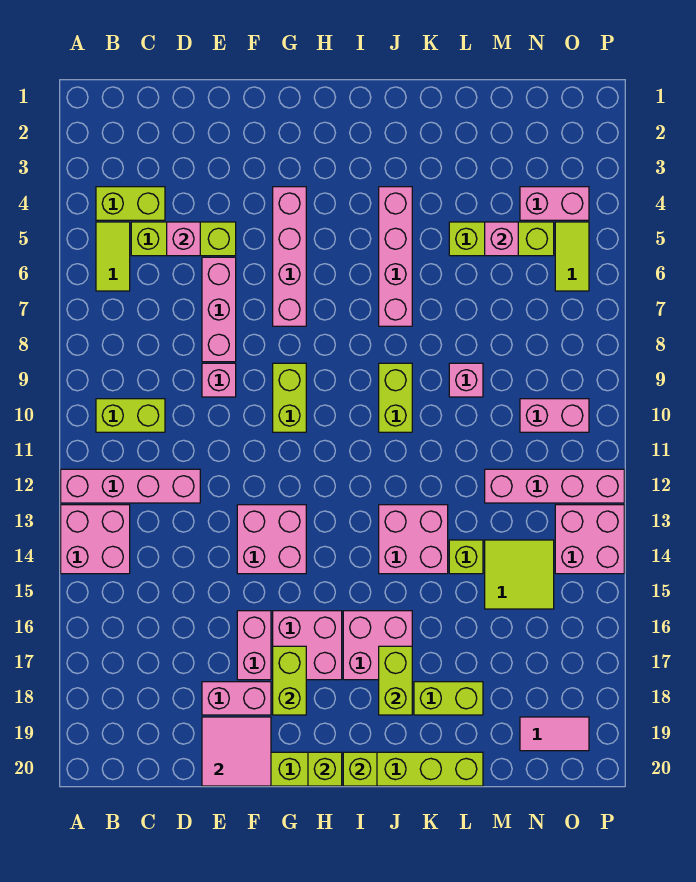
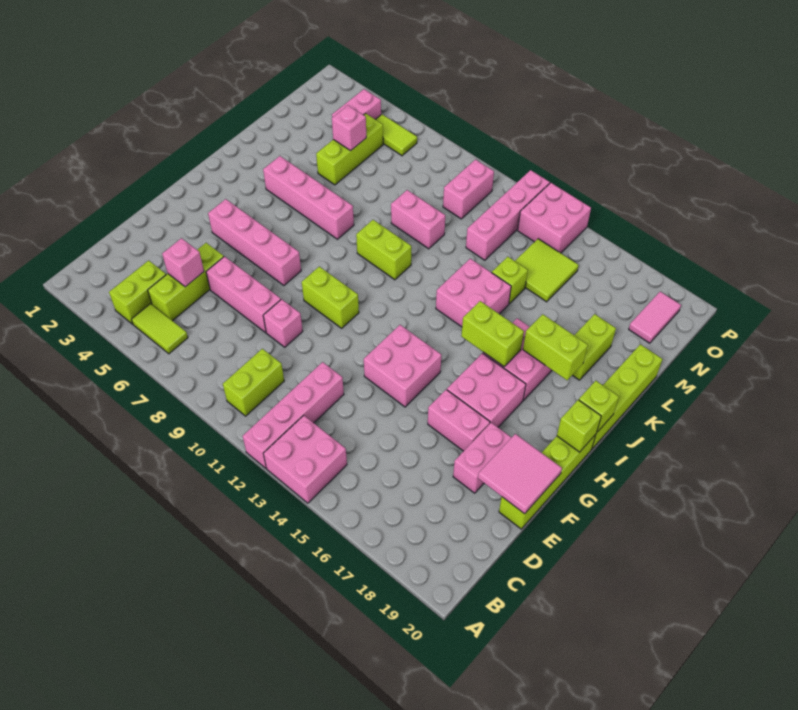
lime 1x2 brick [273,646,306,715] -> lime 1x2 brick moved to [461,301,524,367]
pink 1x1 brick [449,363,483,397] -> pink 1x2 brick [391,190,445,249]

